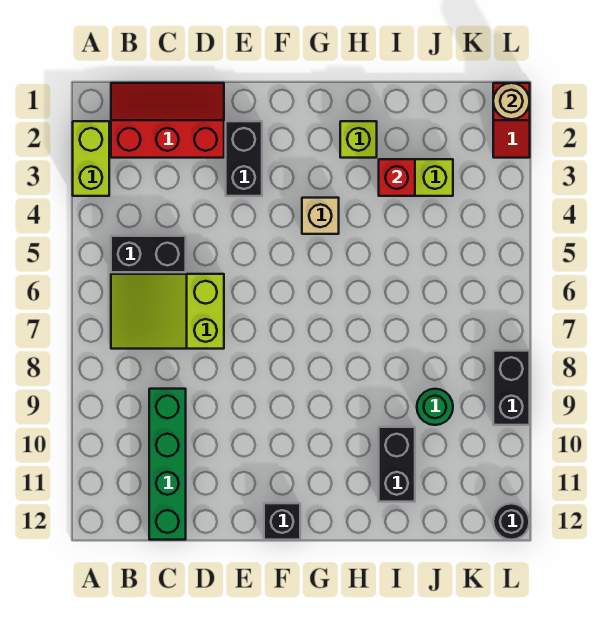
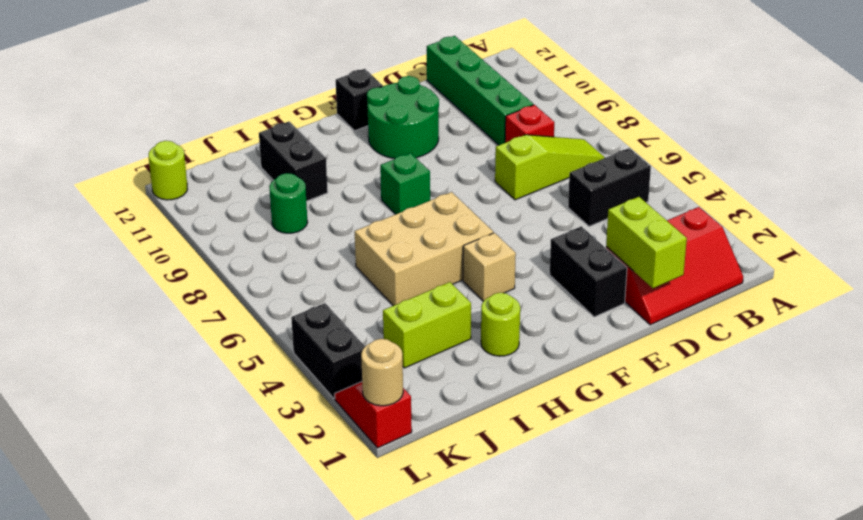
lime 1x2 brick [73,121,109,196] -> lime 1x2 brick moved to [606,197,687,288]
lime 2x3 slope [111,274,224,349] -> lime 1x3 slope [495,135,605,200]
none -> green 2x2 round brick [367,76,439,159]
none -> tan 2x3 brick [355,192,493,306]
none -> green 1x1 brick [380,153,430,214]
lime 1x1 brick [340,121,377,158] -> lime 1x1 round brick [481,293,520,356]
red 1x1 brick [379,159,415,196] -> red 1x1 brick moved to [505,105,554,143]
black 1x2 brick [493,351,530,425] -> black 1x2 brick moved to [291,303,365,399]
black 1x1 round brick [493,503,530,540] -> lime 1x1 round brick [149,141,187,200]

